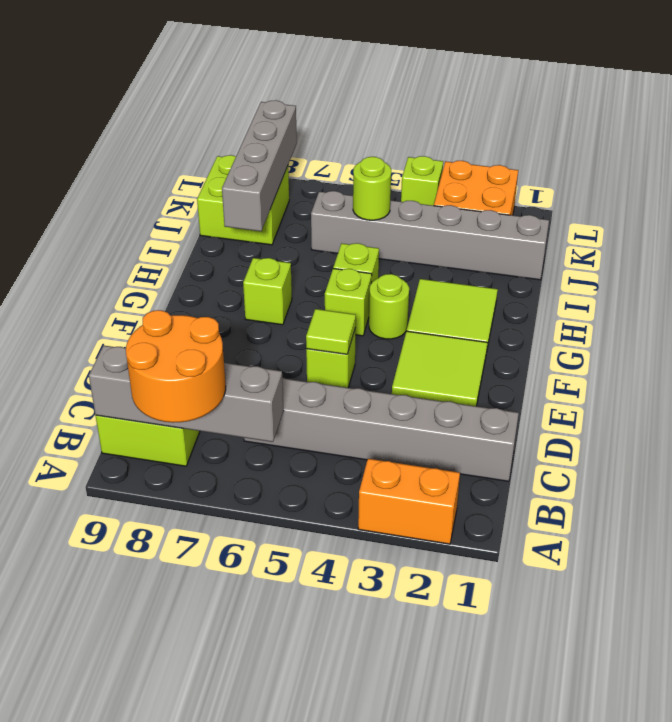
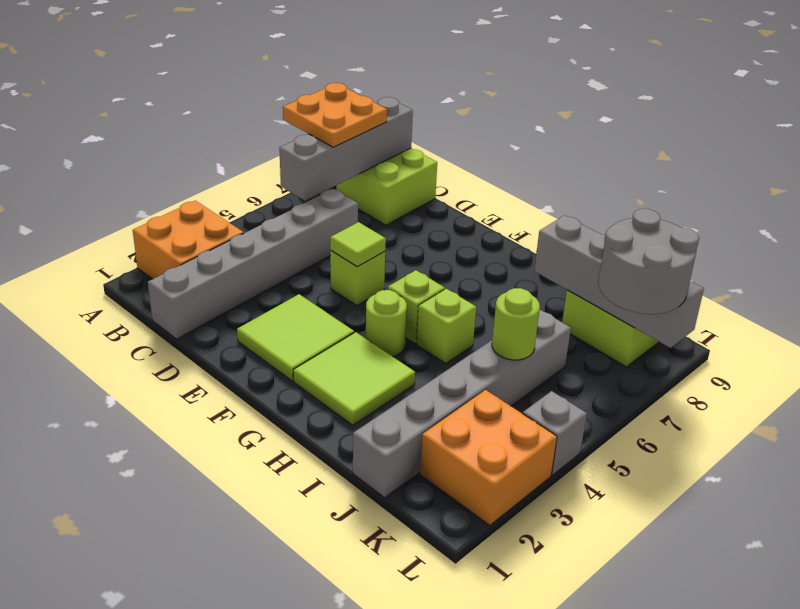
orange 1x2 brick [358,459,460,544] -> orange 2x2 brick [133,201,244,279]
orange 2x2 round brick [126,310,226,423] -> orange 2x2 plate [283,83,387,147]
lime 1x1 brick [243,258,292,325] -> none
none -> grey 2x2 round brick [598,209,699,314]
lime 1x1 brick [401,156,443,206] -> grey 1x1 brick [523,391,587,475]

